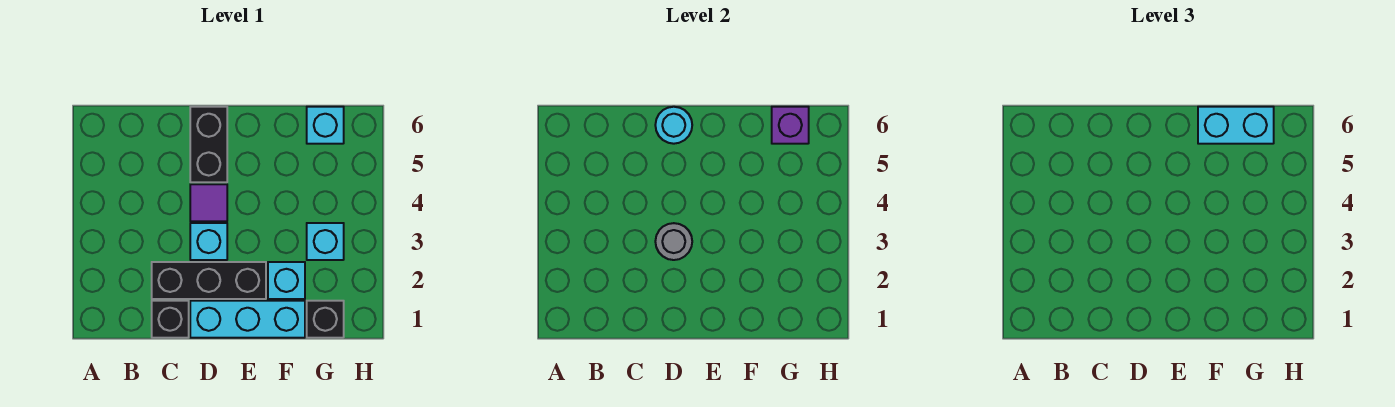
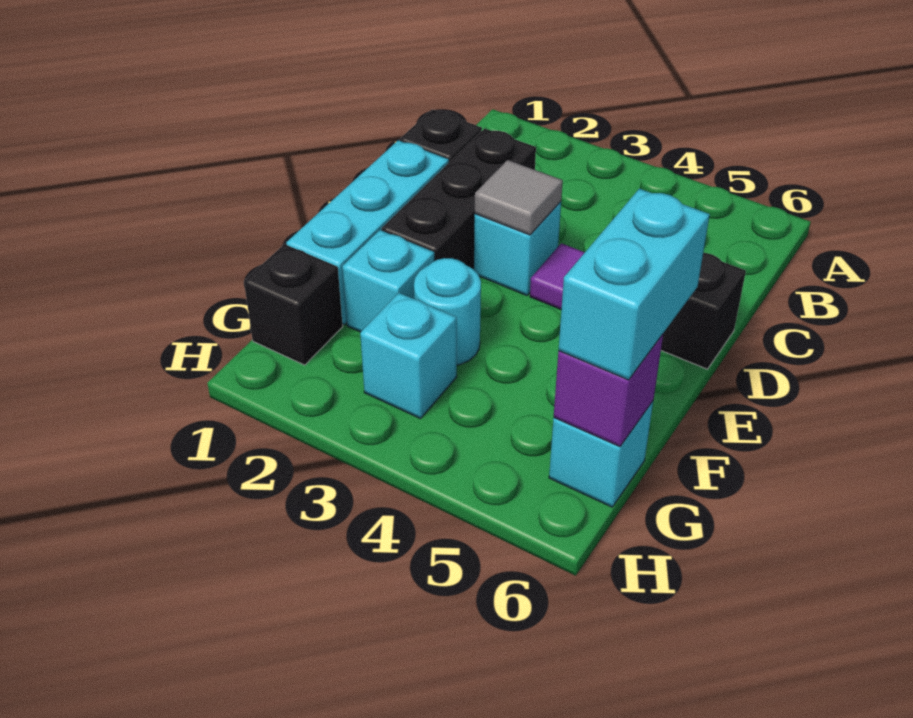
grey 1x1 round brick [655,223,692,260] -> grey 1x1 tile [475,160,563,235]
cyan 1x1 round brick [655,107,692,144] -> cyan 1x1 round brick moved to [414,258,481,365]

